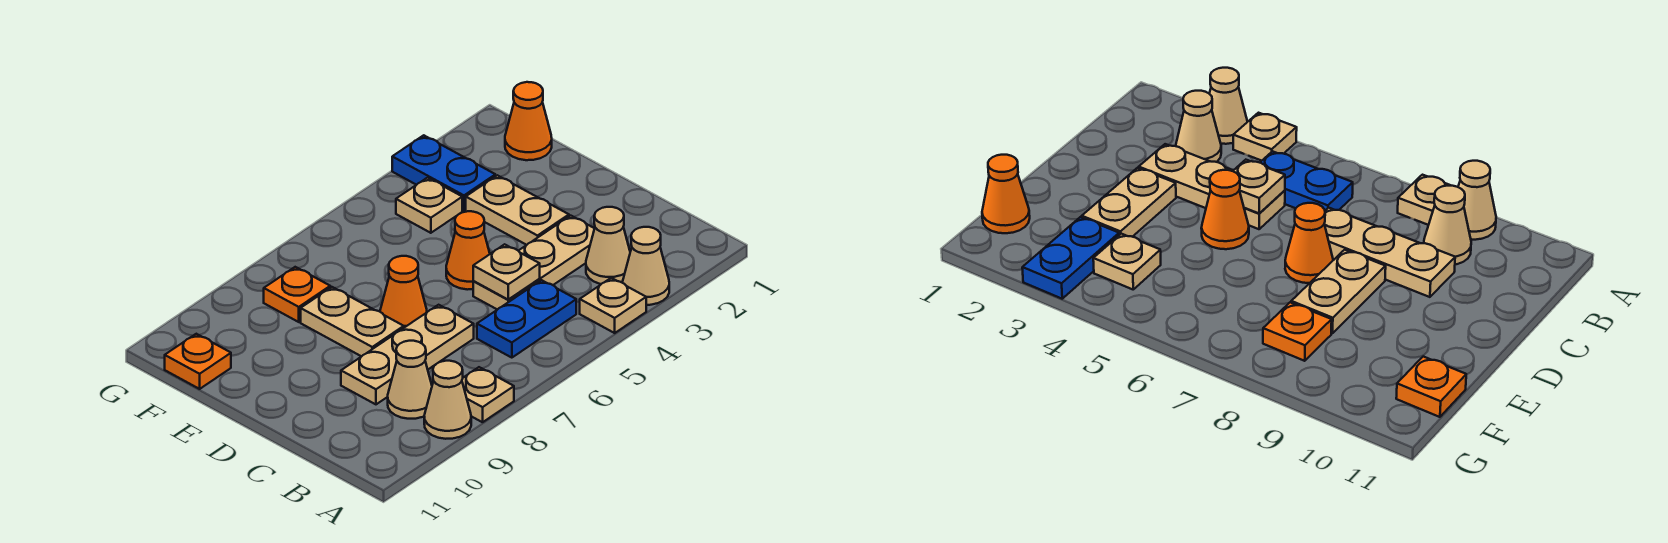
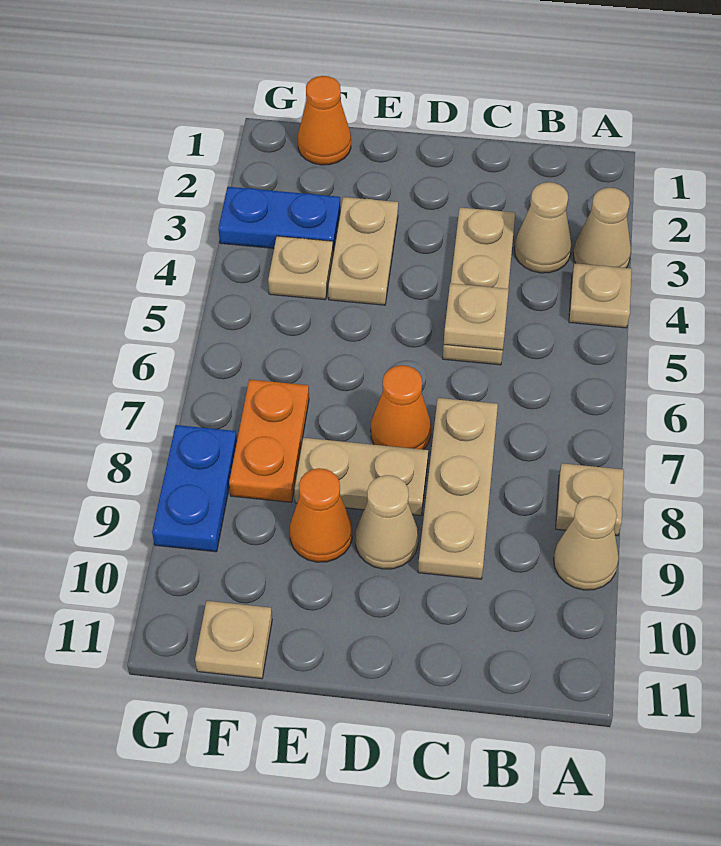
blue 1x2 plate [477,280,576,358] -> blue 1x2 plate moved to [152,425,237,552]
tan 1x1 cone [388,341,432,419] -> tan 1x1 cone moved to [356,475,418,569]
tan 1x2 plate [466,175,569,245] -> tan 1x2 plate turned to [328,197,398,305]
orange 1x1 cone [446,211,490,290] -> orange 1x1 cone moved to [290,468,352,562]
orange 1x1 plate [264,267,330,322] -> orange 1x2 plate [229,379,309,502]
orange 1x1 plate [165,334,231,389] -> tan 1x1 plate [195,601,272,679]

